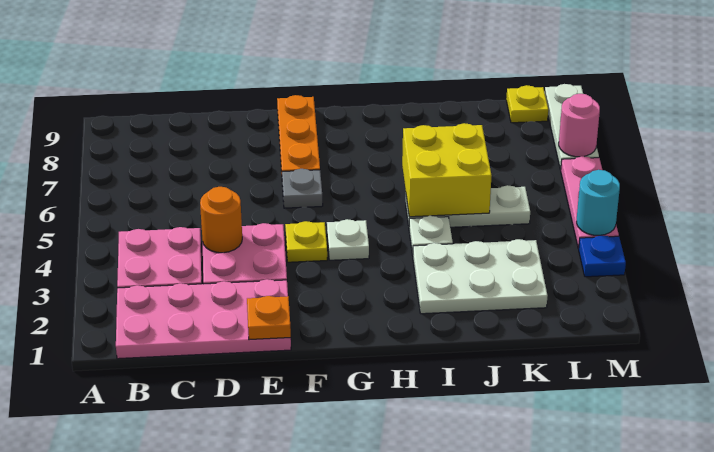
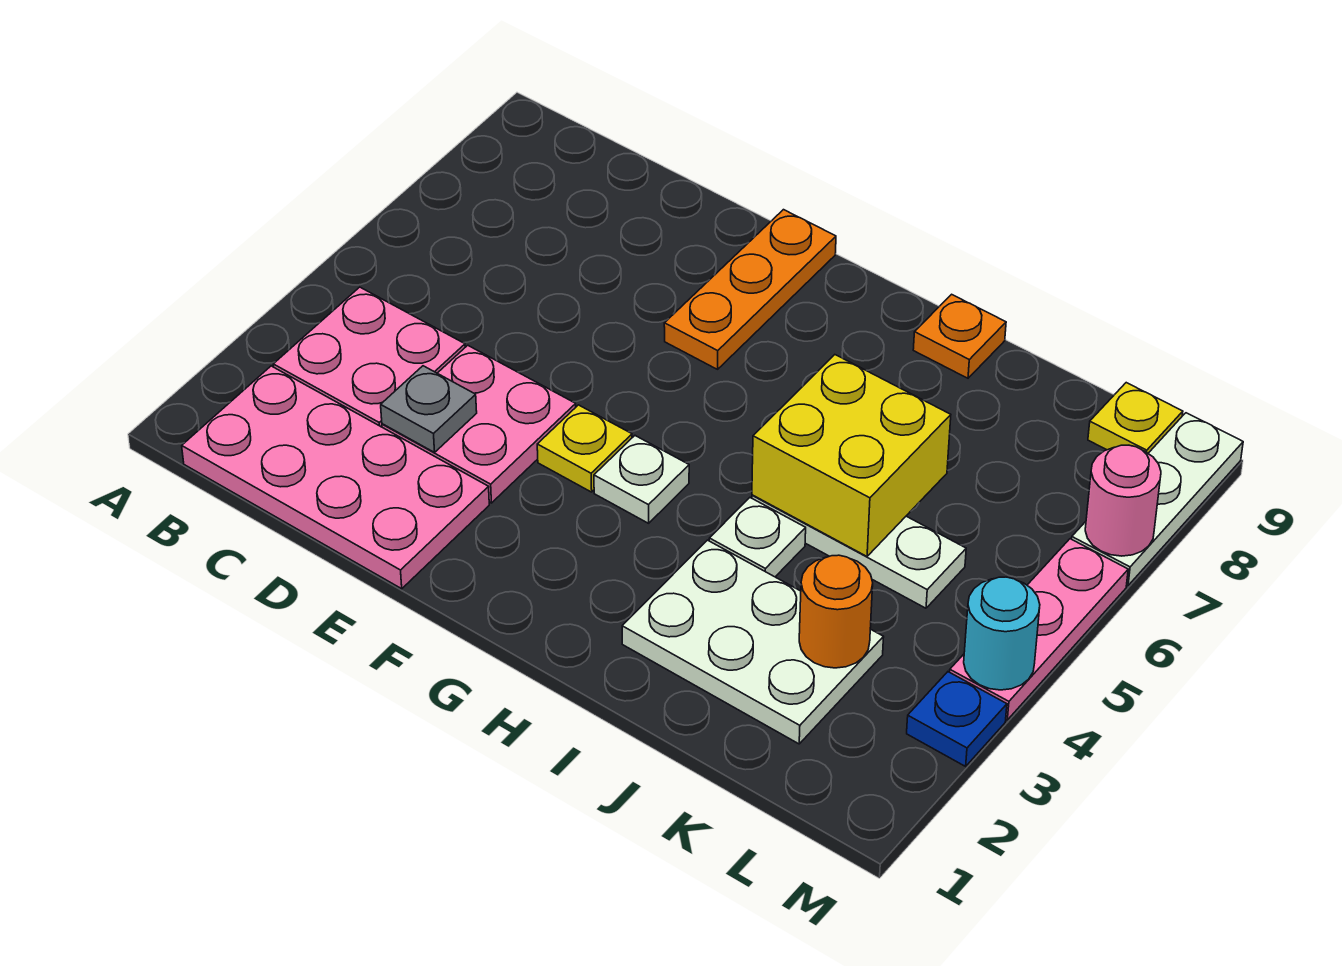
orange 1x1 round brick [200,187,242,253] -> orange 1x1 round brick moved to [799,555,873,668]
orange 1x1 plate [247,296,291,340] -> orange 1x1 plate moved to [913,294,1006,378]
grey 1x1 plate [282,169,323,208] -> grey 1x1 plate moved to [381,366,477,452]

